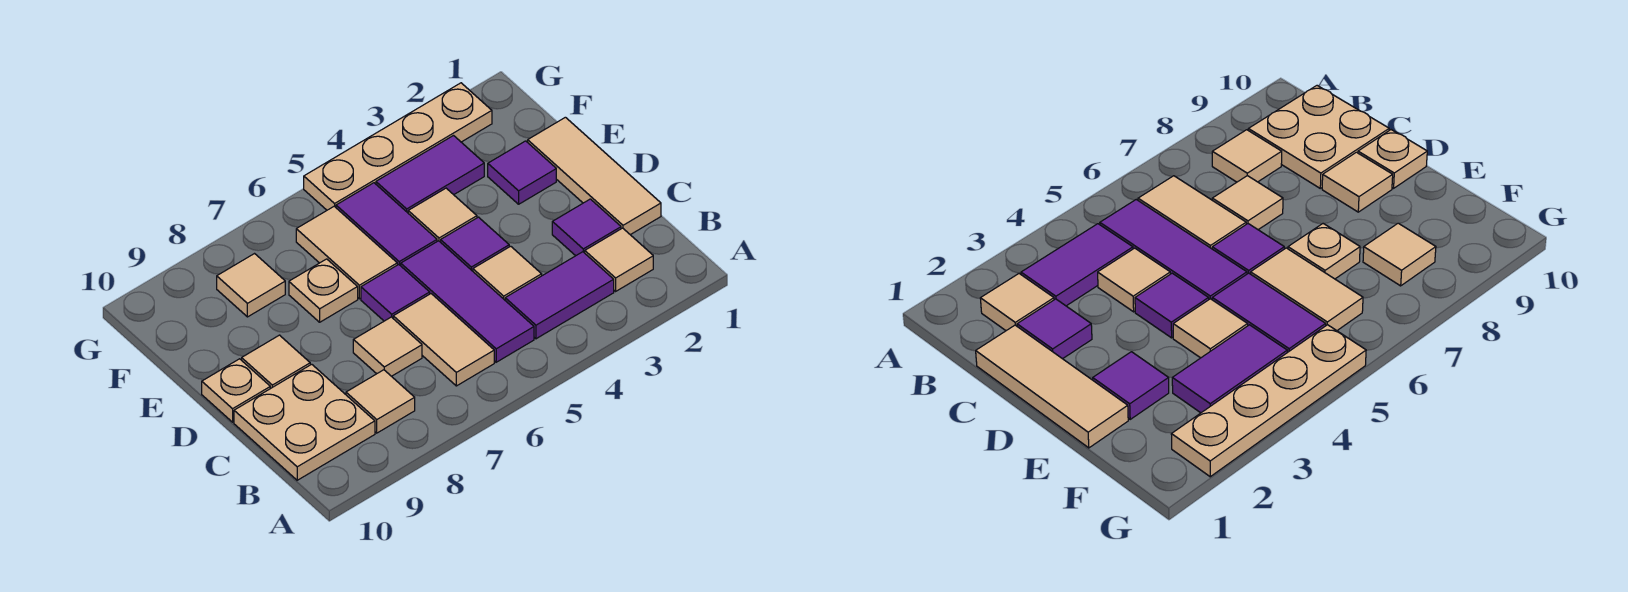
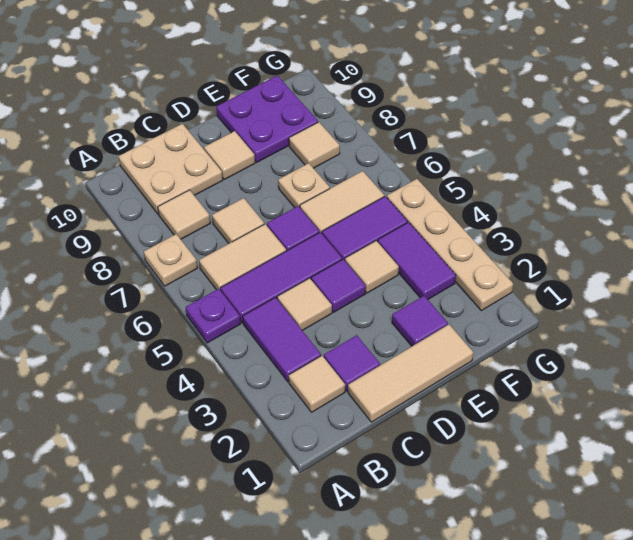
none -> purple 1x1 plate [186,289,241,343]
tan 1x1 plate [202,359,270,422] -> tan 1x1 plate moved to [144,234,197,286]
none -> purple 2x2 plate [216,75,318,162]

